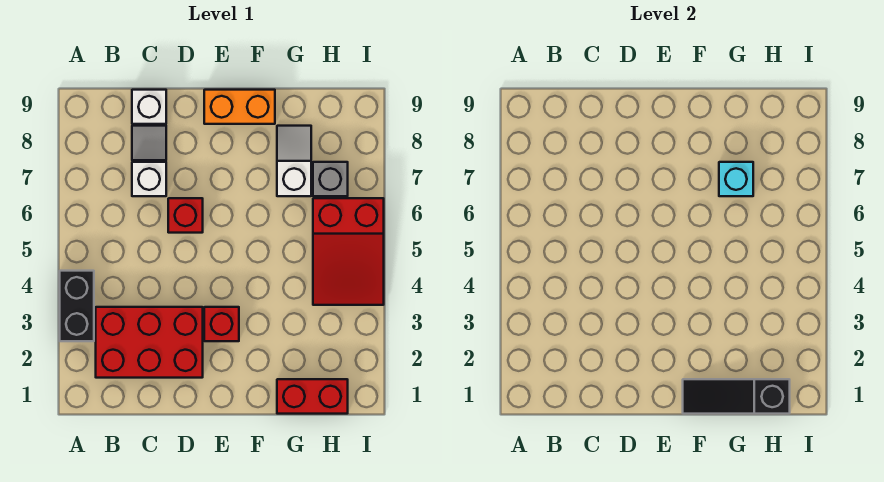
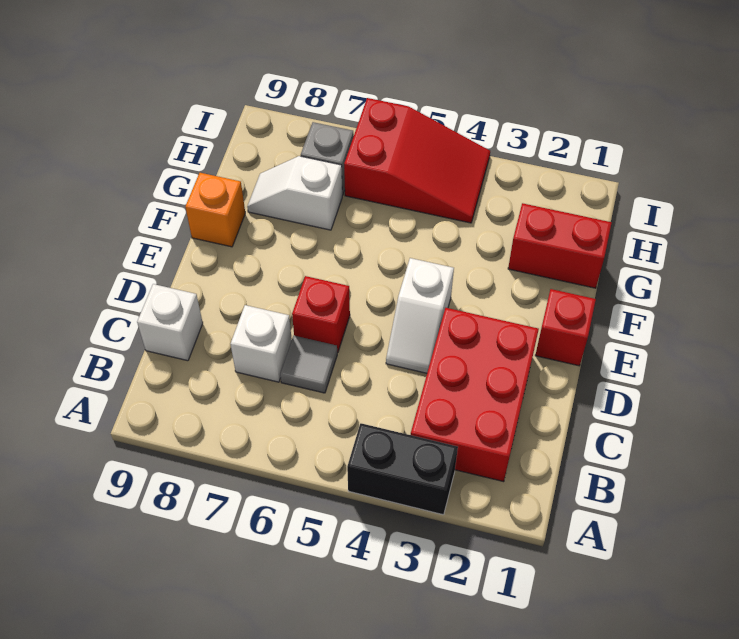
grey 1x1 tile [132,126,166,160] -> grey 1x1 tile moved to [280,336,337,393]
none -> white 1x2 slope [386,258,454,373]
red 1x1 brick [204,307,239,341] -> red 1x1 brick moved to [535,289,596,366]
orange 1x2 brick [204,90,275,124] -> orange 1x1 brick [185,173,245,247]
black 1x3 slope [683,379,790,414] -> none
red 1x2 brick [277,379,348,414] -> red 1x2 brick turned to [508,203,612,288]
cyan 1x1 brick [719,162,753,196] -> none

